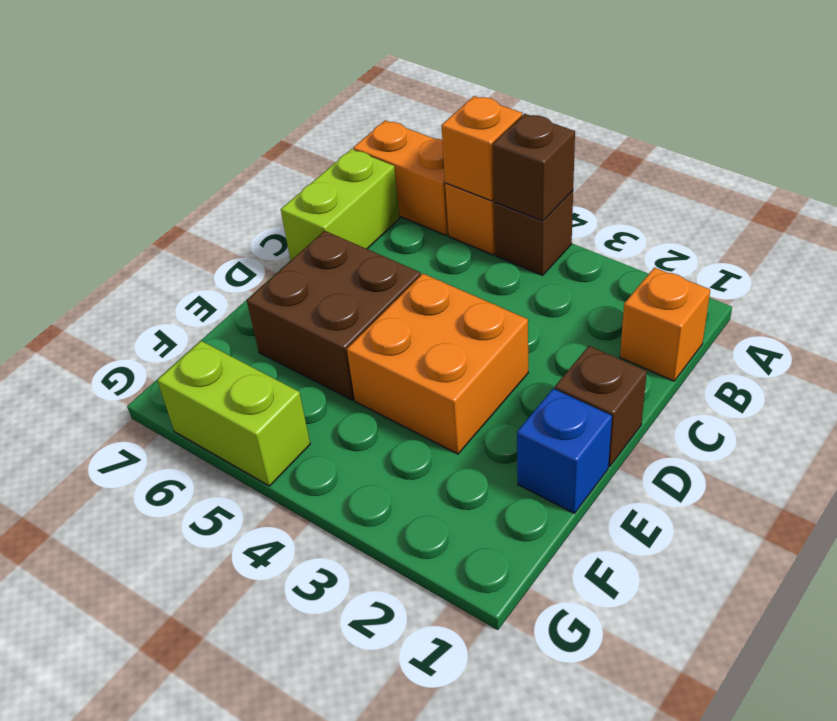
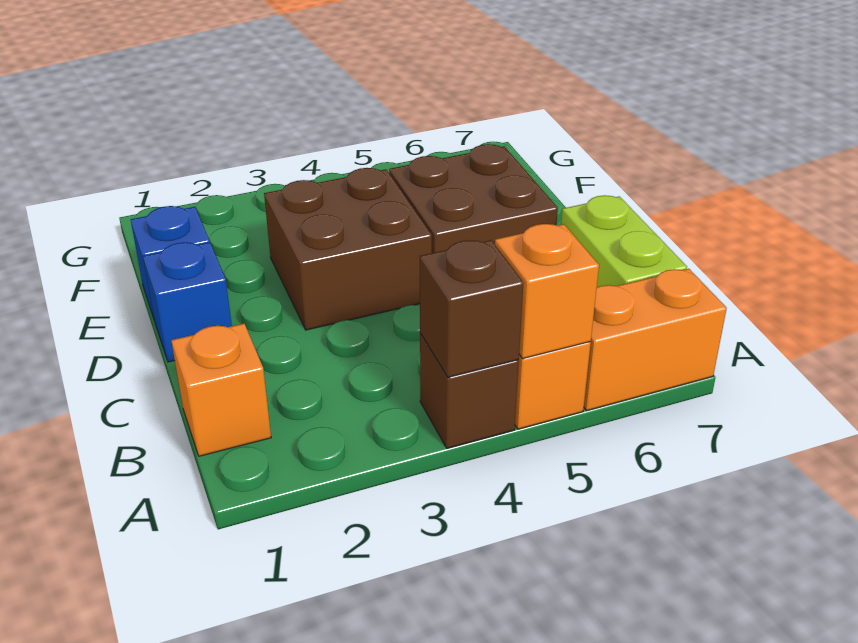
brown 1x1 brick [555,346,647,467] -> blue 1x1 brick [143,242,232,362]
orange 2x2 brick [347,274,528,454] -> brown 2x2 brick [264,168,432,330]
lime 1x2 brick [157,341,310,486] -> none

